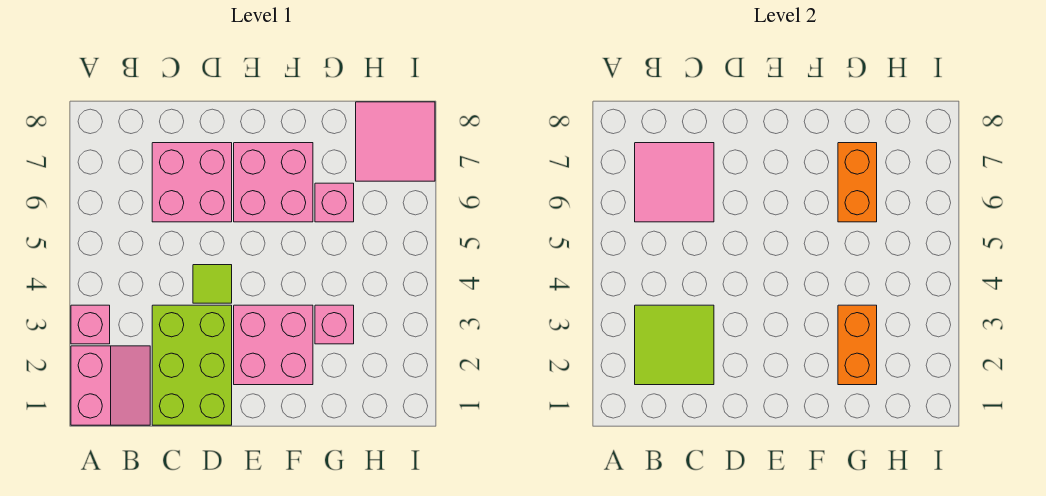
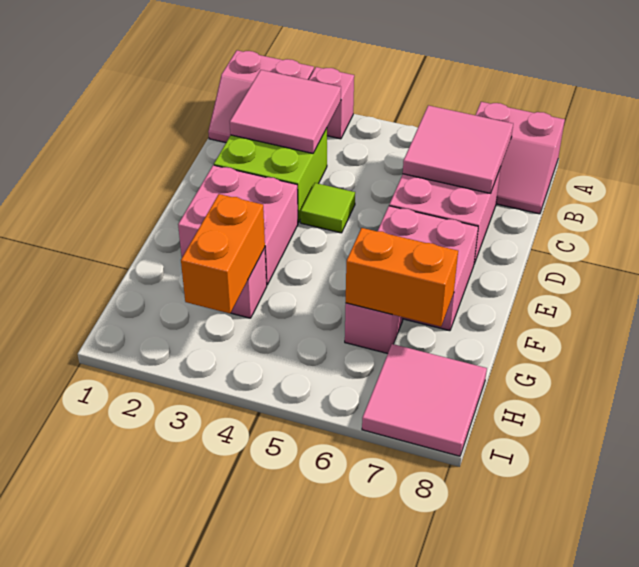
none -> pink 2x2 slope [476,102,565,214]
lime 2x2 tile [635,305,714,385] -> pink 2x2 tile [230,70,341,153]
lime 2x3 brick [152,305,232,425] -> lime 2x2 brick [214,128,327,223]
orange 1x2 brick [838,305,877,385] -> orange 1x2 brick turned to [181,194,265,313]

